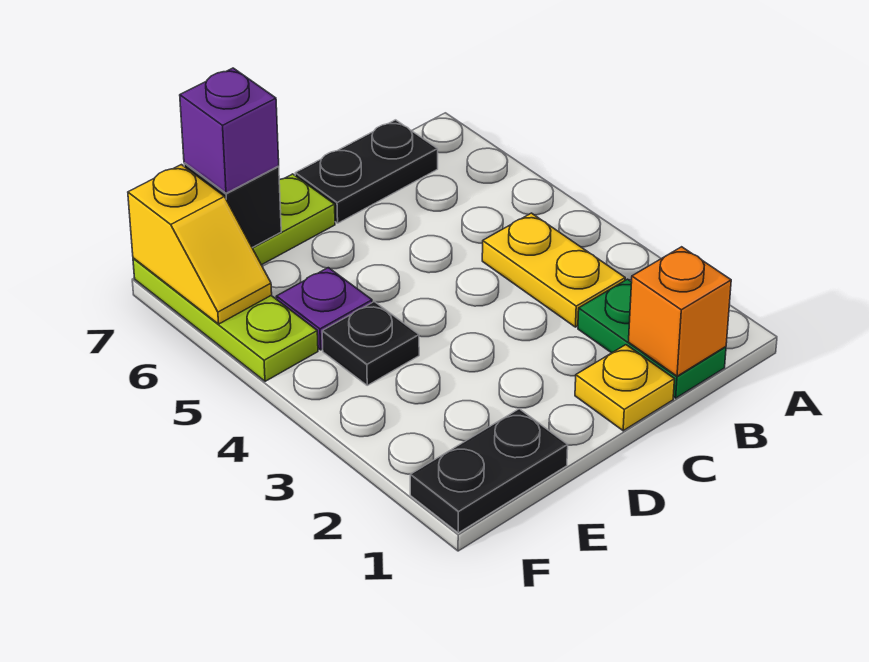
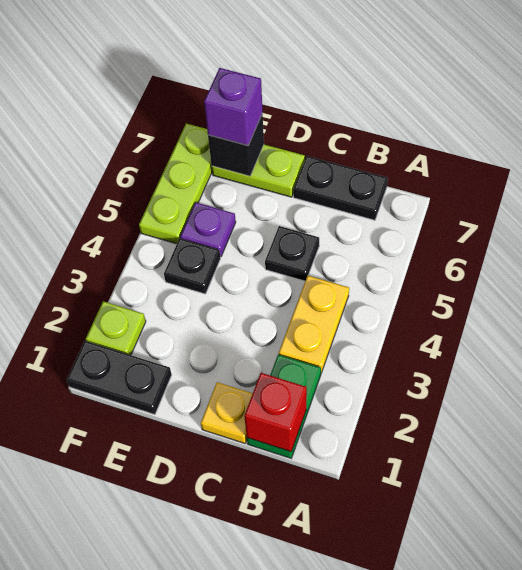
orange 1x1 brick [629,247,731,376] -> red 1x1 brick [244,373,307,452]
none -> black 1x1 plate [265,226,319,281]
none -> lime 1x1 plate [86,301,146,355]
yellow 1x2 slope [128,165,272,324] -> none

